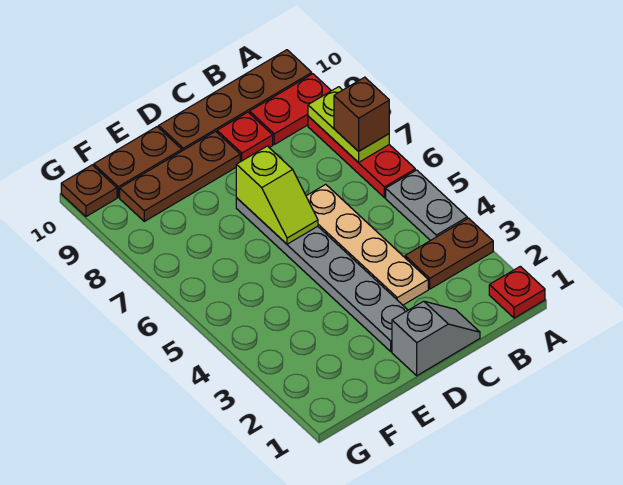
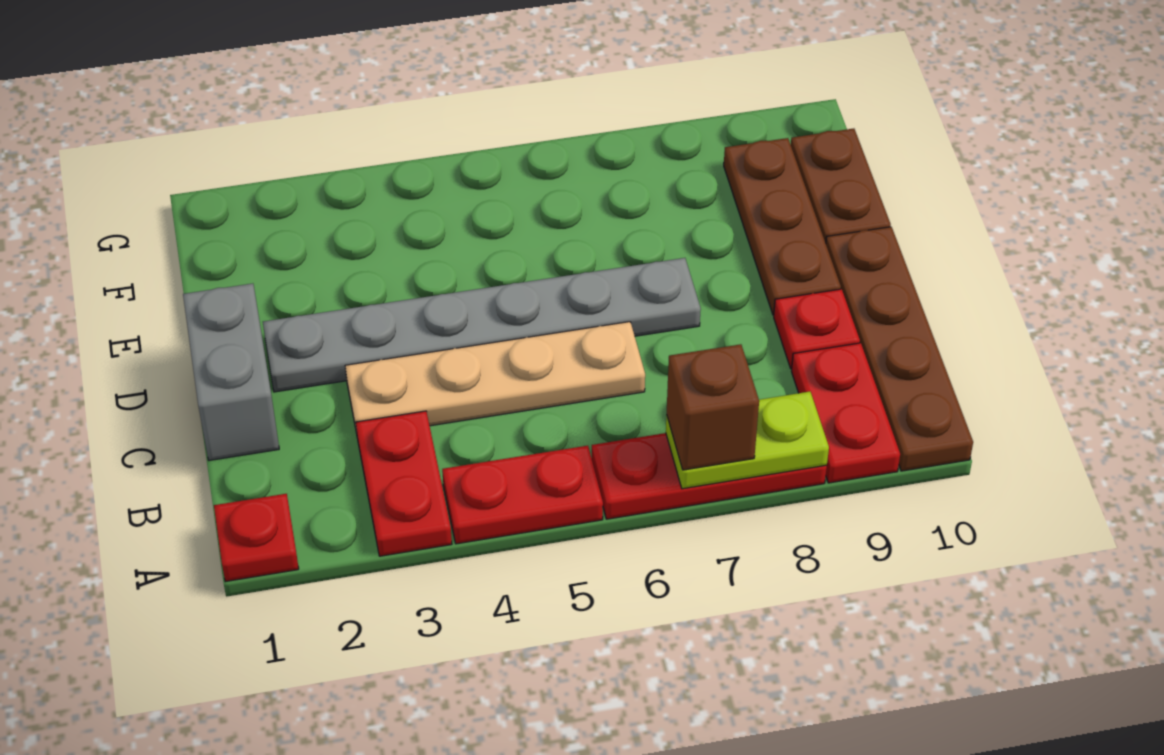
brown 1x2 plate [405,218,493,289] -> red 1x2 plate [356,411,452,556]
grey 1x2 plate [386,170,467,241] -> red 1x2 plate [442,446,603,544]
grey 1x2 slope [392,301,480,376] -> grey 1x2 brick [183,284,279,460]
lime 1x2 slope [236,146,318,244] -> none
brown 1x1 plate [61,165,117,217] -> none

